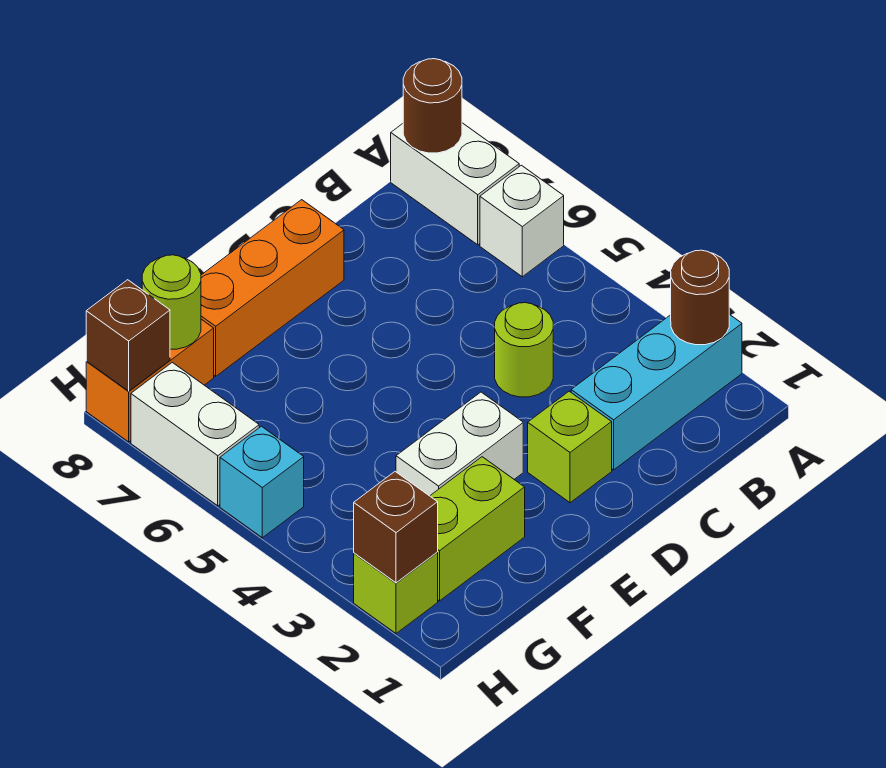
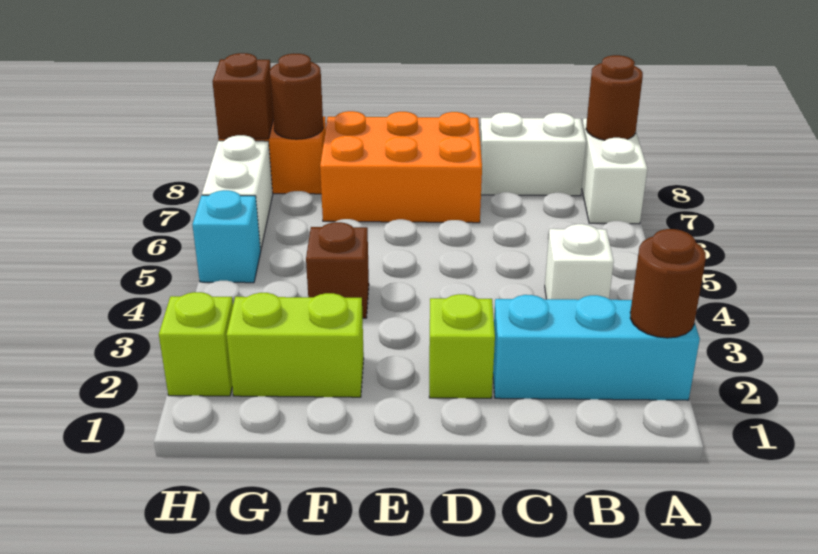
white 1x1 brick [480,165,564,277] -> white 1x1 brick moved to [545,224,614,300]
lime 1x1 round brick [495,303,553,397] -> none
orange 1x3 brick [201,200,344,376] -> orange 2x3 brick [320,111,482,223]
white 1x2 brick [396,392,523,496] -> white 1x2 brick moved to [480,112,586,196]
lime 1x1 round brick [142,255,201,349] -> brown 1x1 round brick [270,54,323,139]
brown 1x1 brick [354,472,438,583] -> brown 1x1 brick moved to [306,222,369,318]

